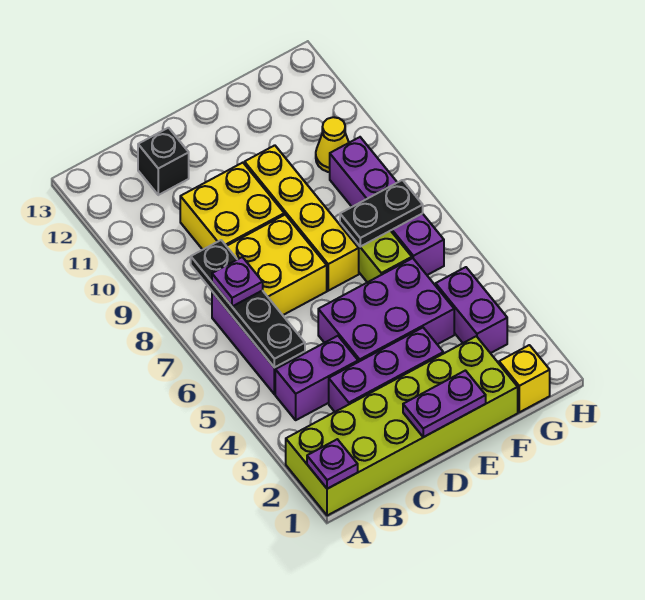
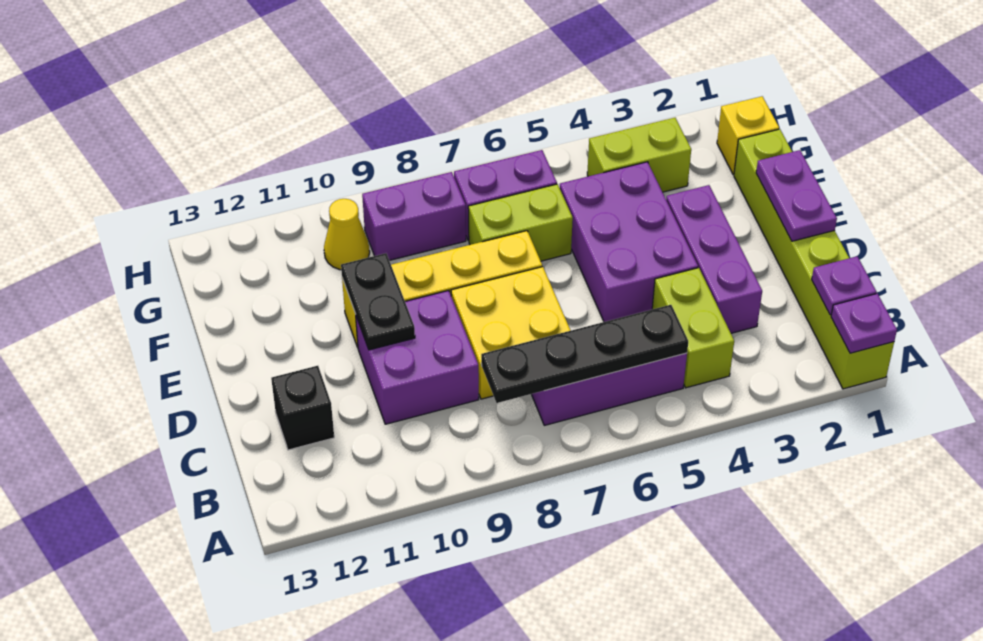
lime 2x6 brick [286,336,518,516] -> lime 1x6 brick [734,129,894,389]
purple 1x2 brick [275,336,358,420] -> lime 1x2 brick [652,268,734,388]
purple 1x1 plate [212,257,263,307] -> purple 1x1 plate moved to [812,256,876,315]
yellow 2x2 brick [180,163,284,250] -> purple 2x2 brick [356,291,479,424]
black 1x2 plate [340,180,423,247] -> black 1x2 plate moved to [341,253,415,350]
purple 1x2 brick [436,267,507,353] -> lime 1x2 brick [587,118,691,192]

